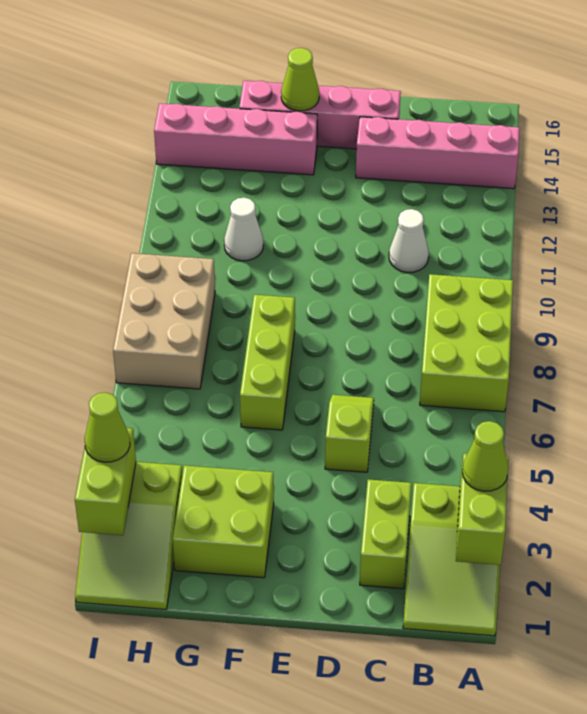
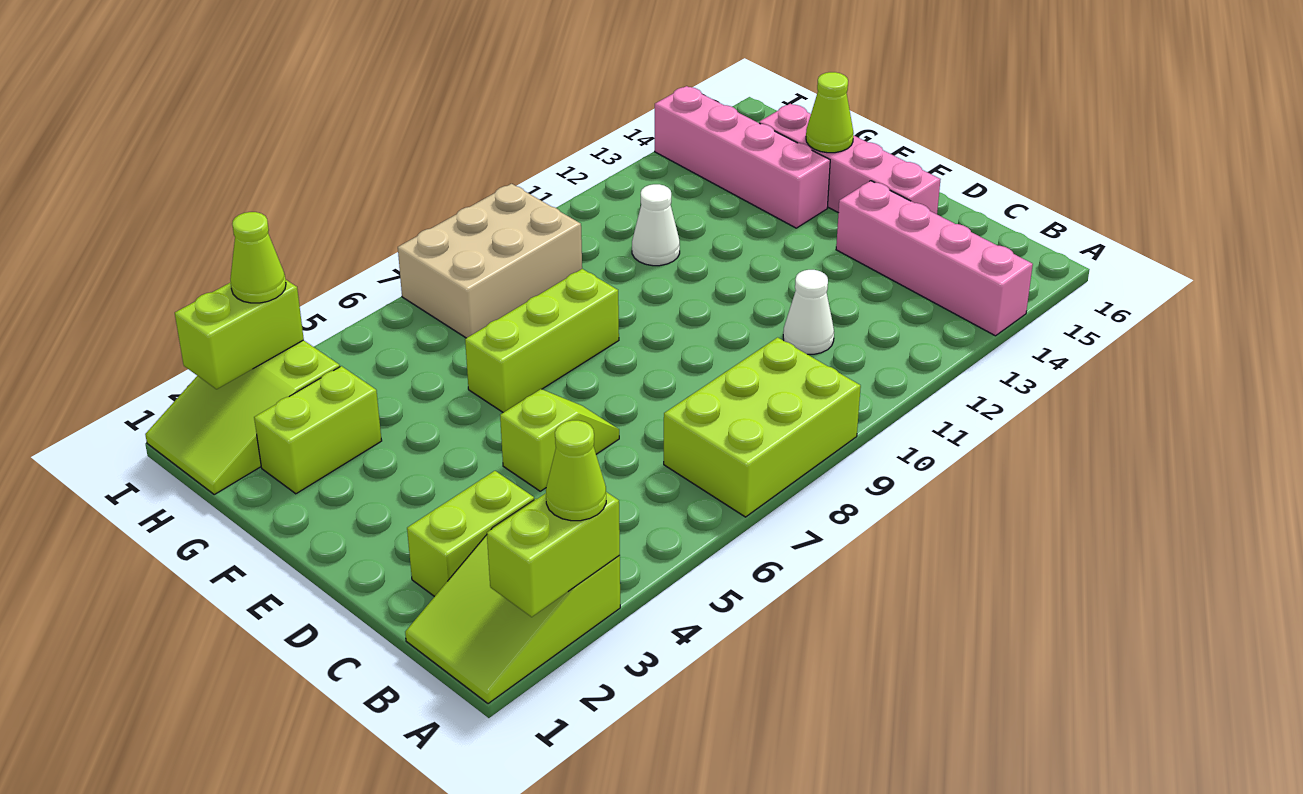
lime 2x2 brick [172,465,274,578] -> lime 1x2 brick [254,366,382,494]

